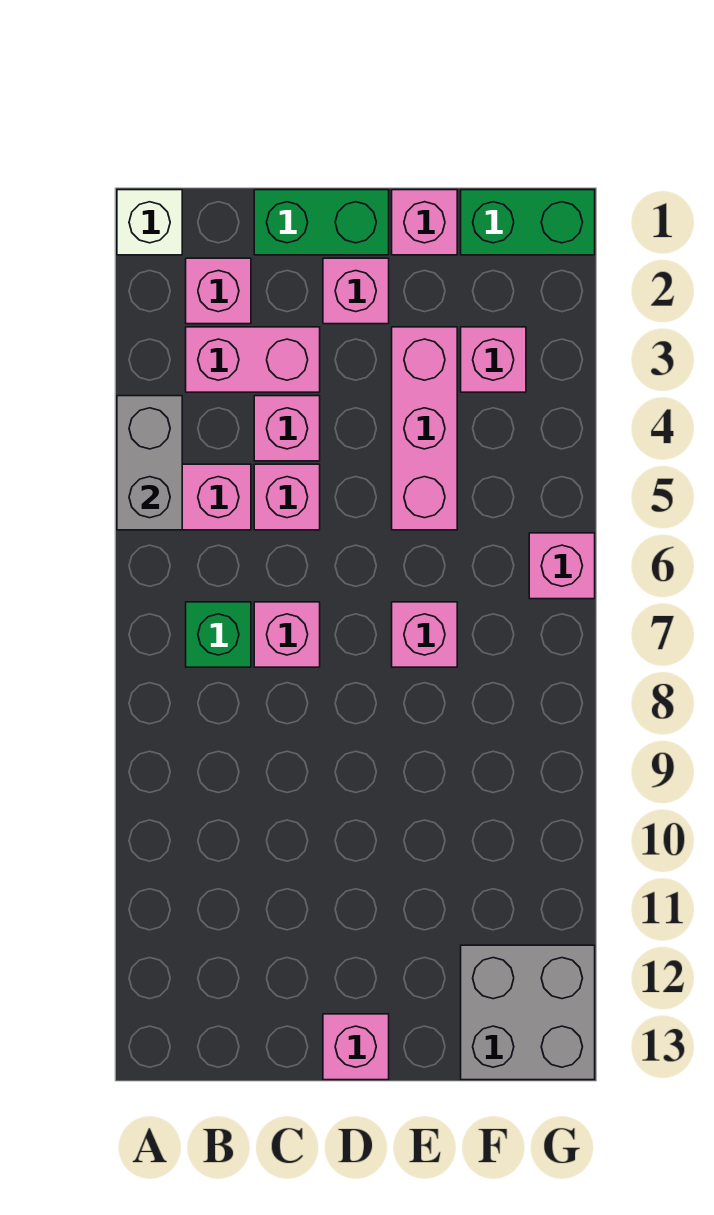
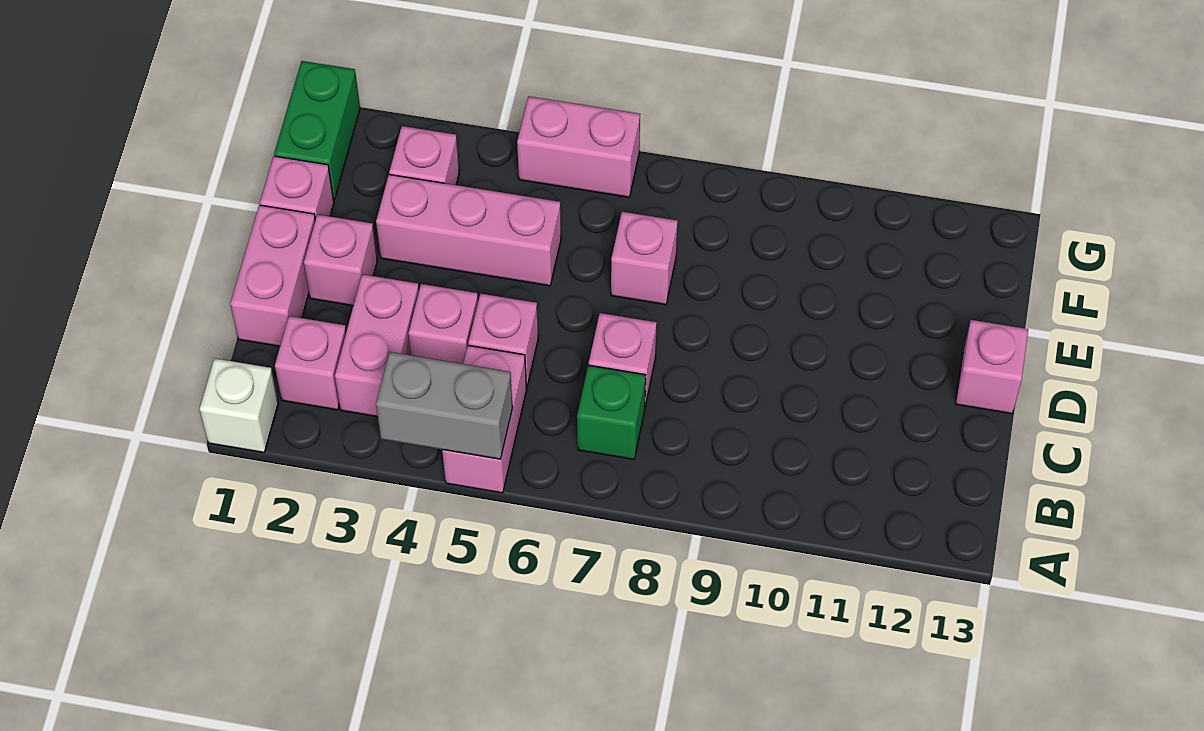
green 1x2 brick [254,190,389,255] -> pink 1x2 brick [230,205,315,346]
grey 2x2 brick [461,945,595,1080] -> none
pink 1x1 brick [529,533,595,599] -> pink 1x2 brick [517,96,640,197]

